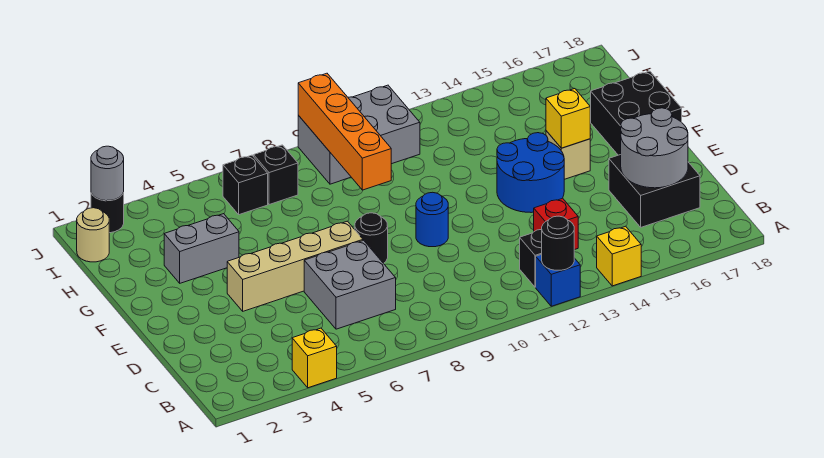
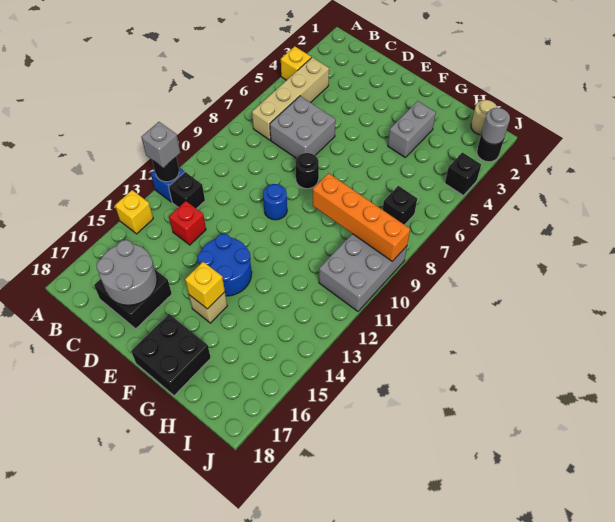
none -> grey 1x1 brick [141,122,180,168]
tan 1x4 brick [227,221,363,311] -> tan 1x4 brick moved to [252,57,329,140]
black 1x1 brick [223,155,268,215] -> black 1x1 brick moved to [445,152,481,196]

